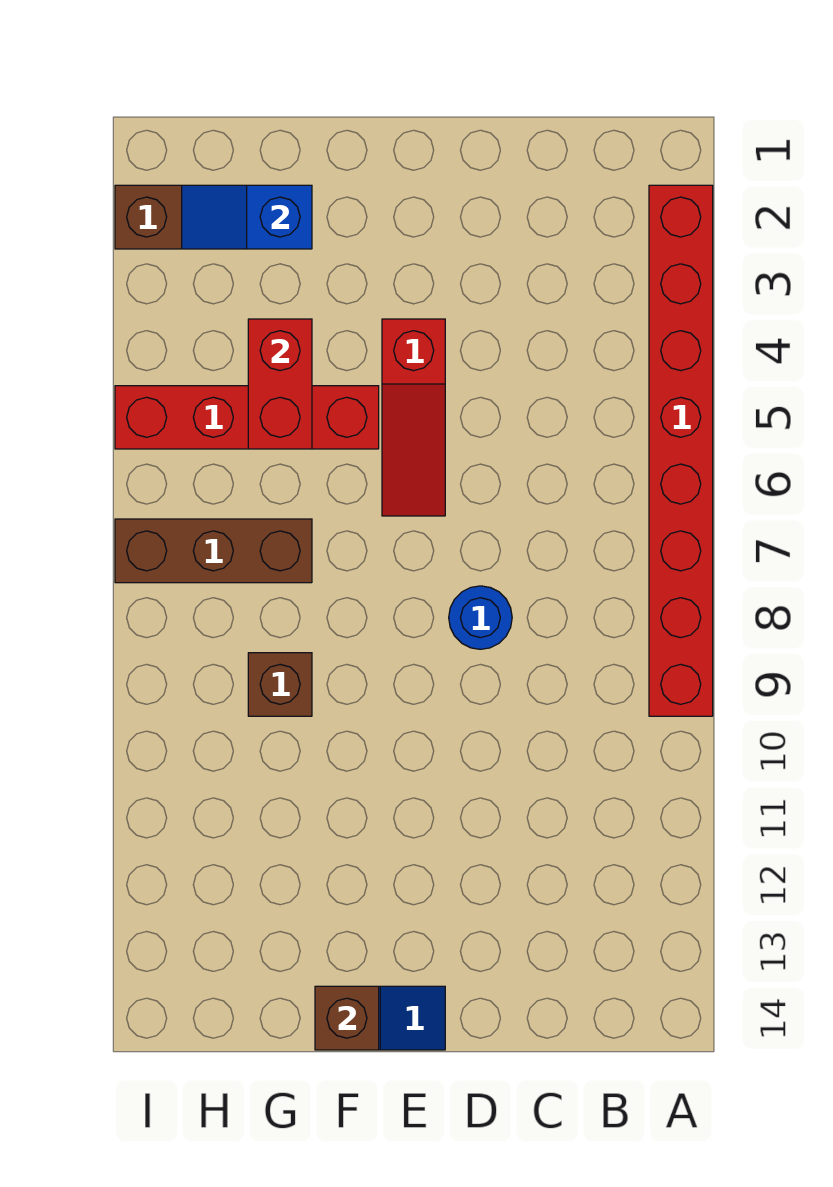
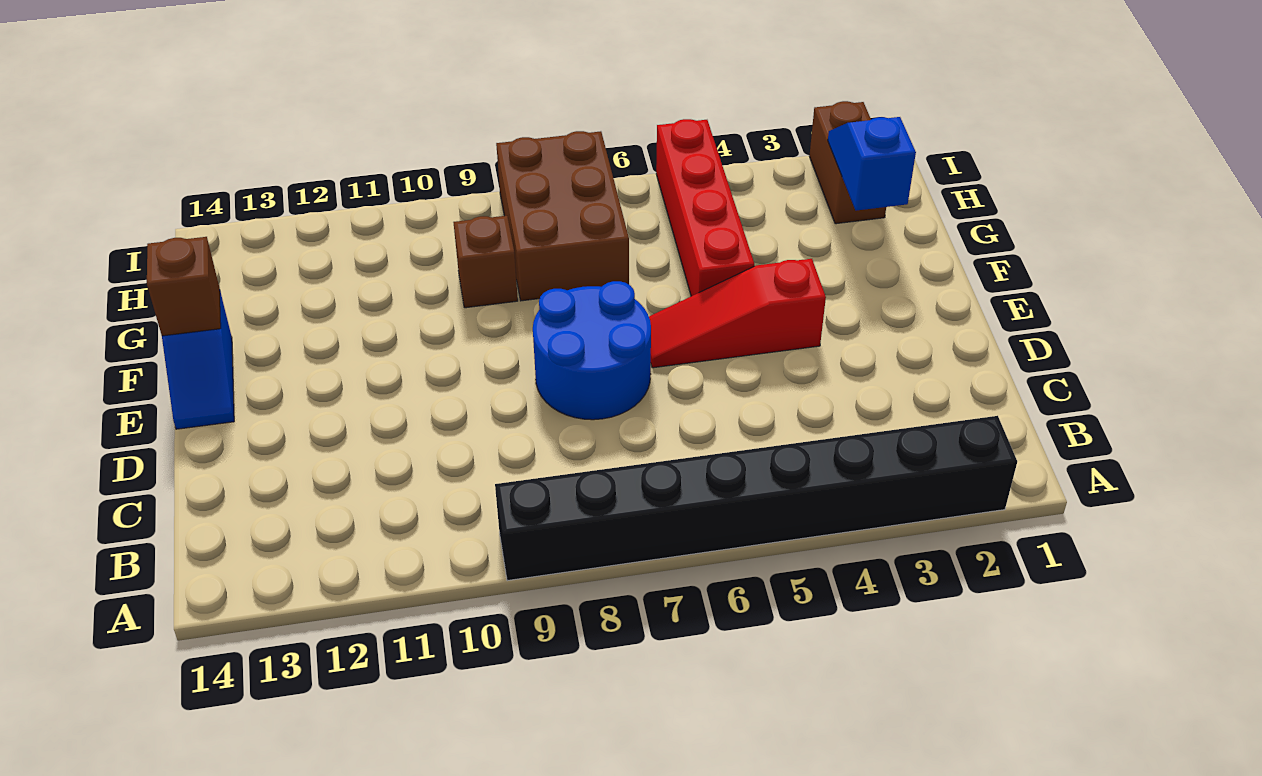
red 1x8 brick [649,185,713,716] -> black 1x8 brick [495,416,1017,581]
blue 1x1 round brick [449,586,512,649] -> blue 2x2 round brick [533,281,651,420]
red 1x2 brick [248,319,312,449] -> none
brown 1x3 brick [115,519,312,583] -> brown 2x3 brick [496,131,629,301]

